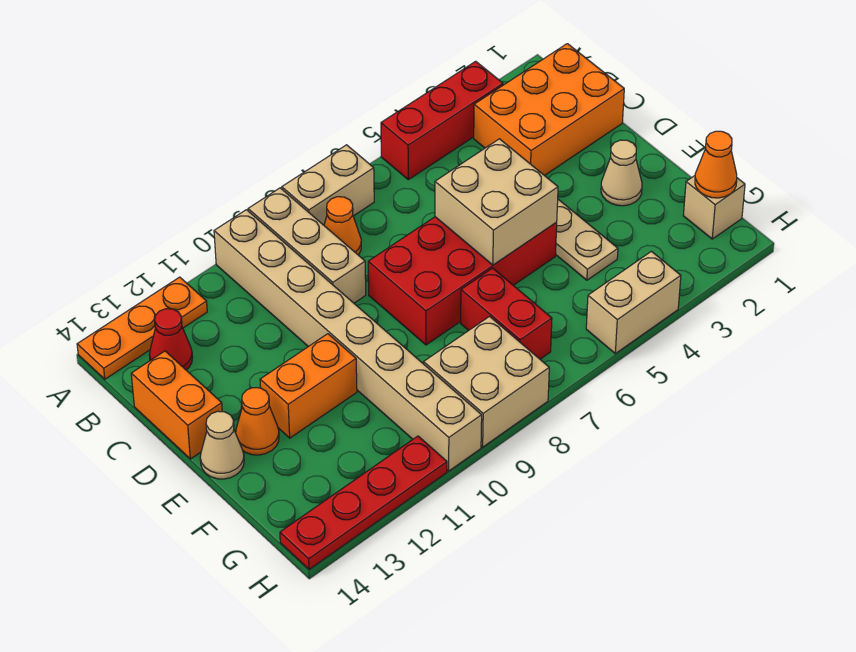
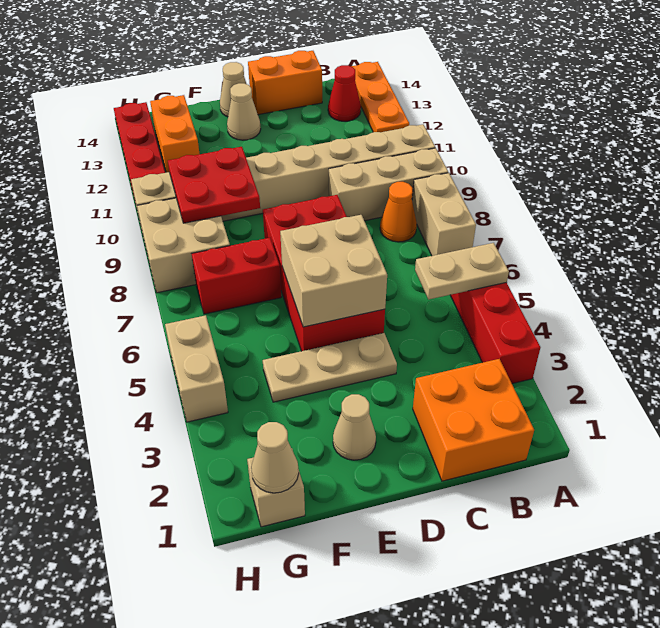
none -> tan 1x2 plate [415,243,509,300]
orange 2x3 brick [474,44,624,176] -> orange 2x2 brick [413,359,534,481]
orange 1x2 brick [260,334,357,438] -> orange 1x2 brick moved to [150,95,199,173]
orange 1x1 cone [236,388,279,455] -> tan 1x1 cone [227,83,261,140]
none -> red 2x2 plate [168,147,260,223]
orange 1x1 cone [695,131,737,198] -> tan 1x1 cone [251,422,299,493]

